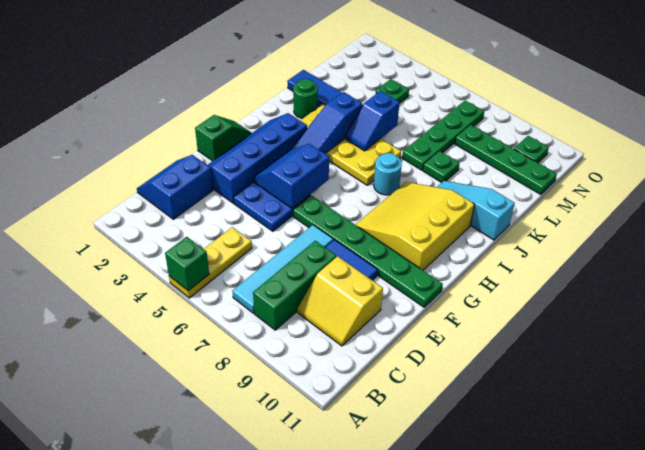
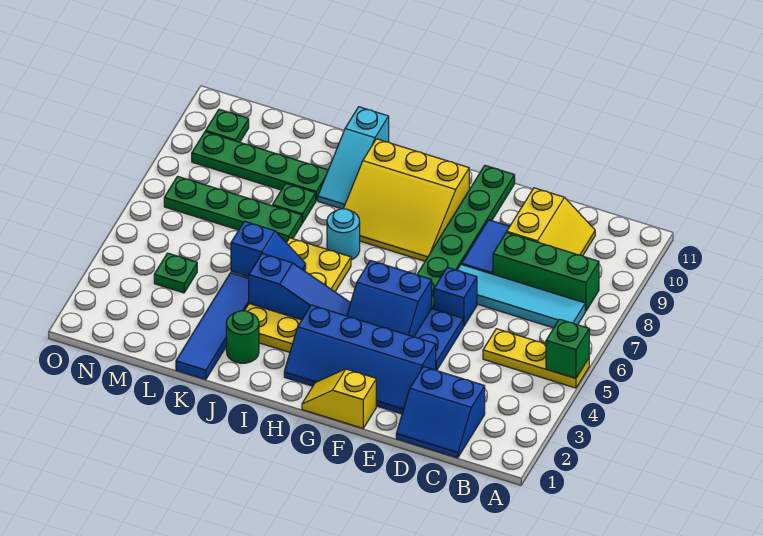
none -> blue 1x1 brick [434,267,477,327]
green 1x2 slope [195,115,251,161] -> yellow 1x2 slope [302,369,376,428]
green 1x4 plate [455,125,557,195] -> green 1x4 plate turned to [192,132,328,200]

